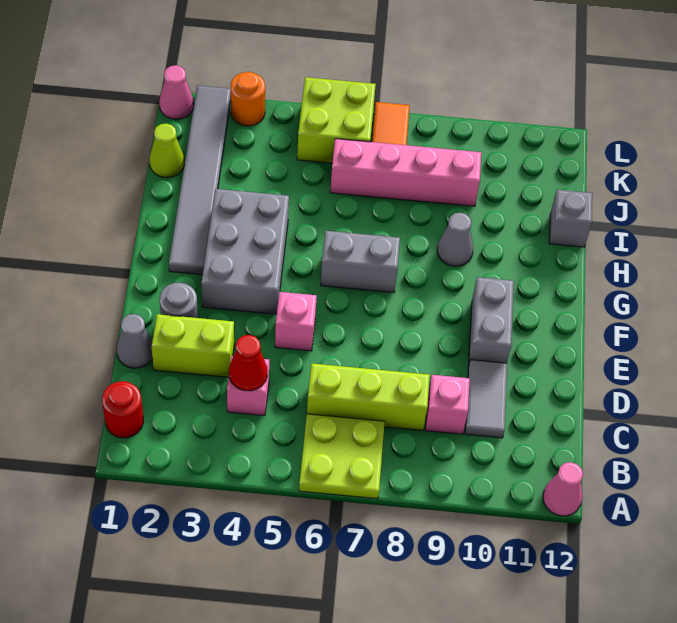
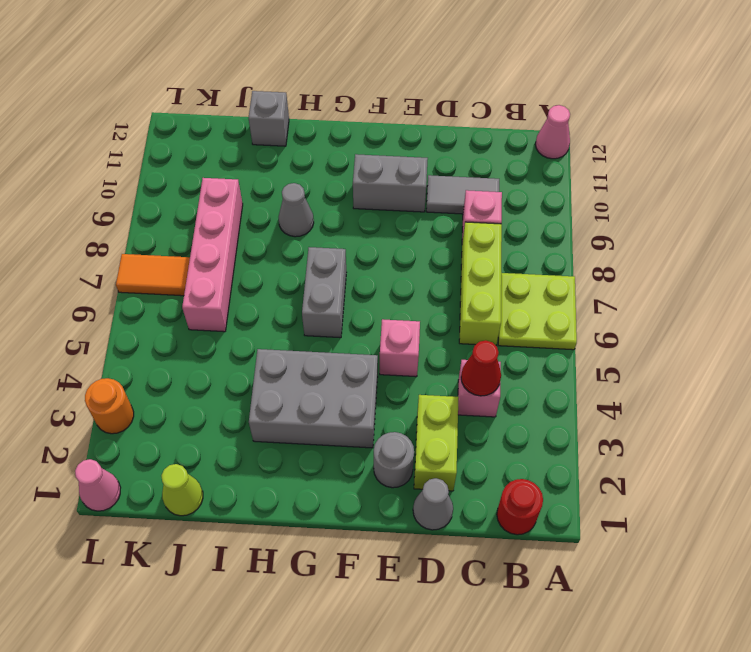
grey 1x6 tile [169,85,231,275] -> none
lime 2x2 brick [297,77,376,163] -> none

